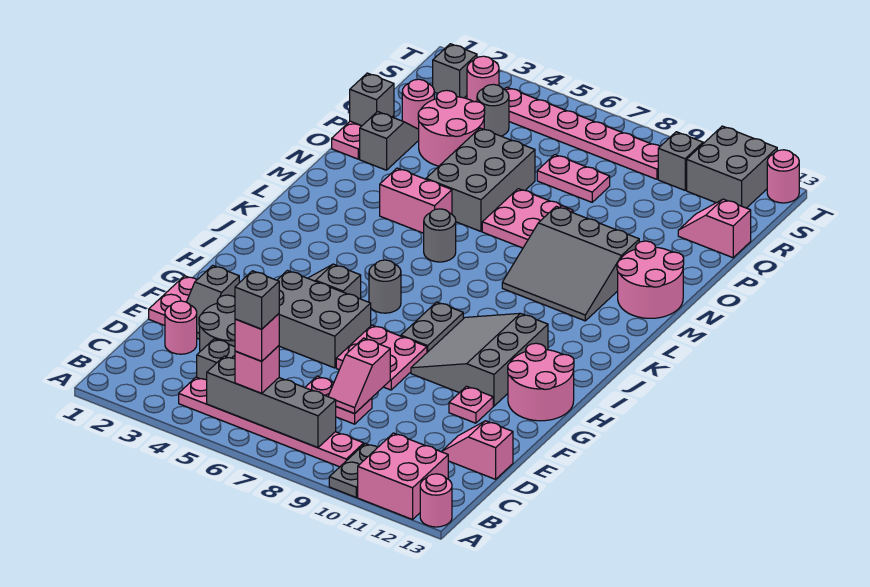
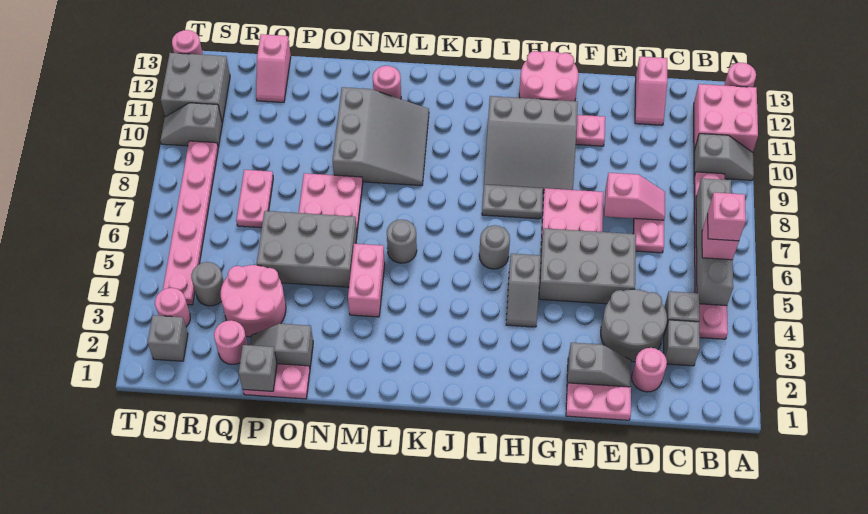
grey 1x2 plate [329,444,378,497] -> grey 1x2 slope [694,134,754,180]
grey 1x1 brick [235,271,279,329] -> grey 1x1 brick moved to [664,320,700,366]
grey 2x3 brick [277,271,371,368] -> grey 2x3 brick turned to [539,228,636,304]
pink 2x2 round brick [617,241,684,318] -> pink 1x1 round brick [373,66,401,99]

